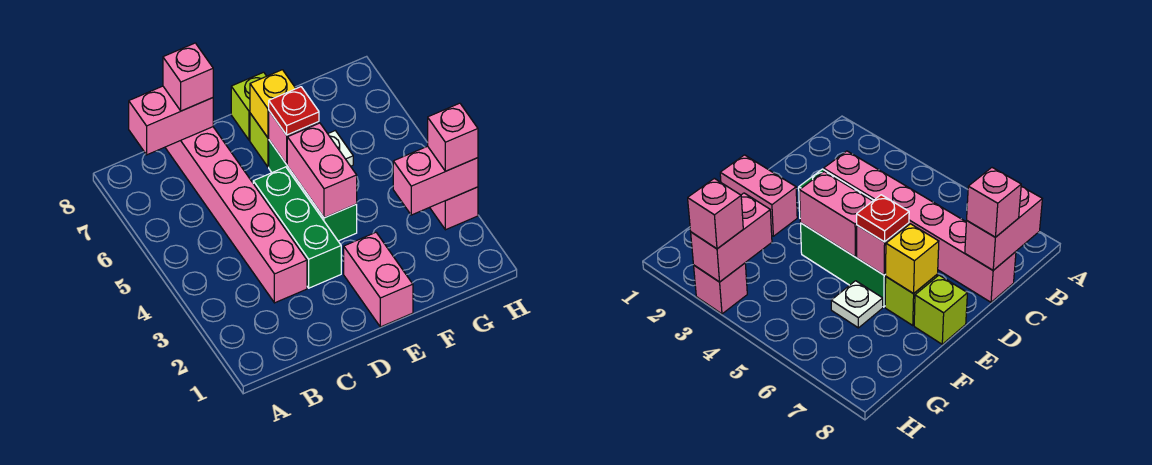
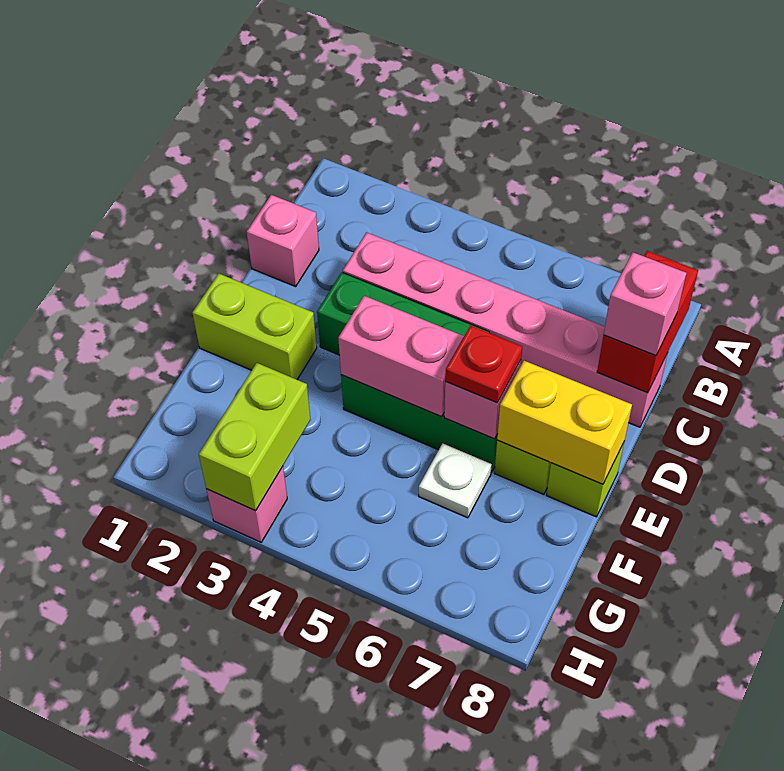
pink 1x2 brick [129,86,213,155] -> red 1x2 brick [597,251,698,393]
pink 1x2 brick [344,232,413,327] -> lime 1x2 brick [192,273,317,380]
yellow 1x1 brick [250,70,296,138] -> yellow 1x2 brick [497,361,632,484]
pink 1x2 brick [393,146,478,215] -> lime 1x2 brick [199,363,311,511]
pink 1x1 brick [428,103,478,171] -> pink 1x1 brick moved to [247,195,319,287]

